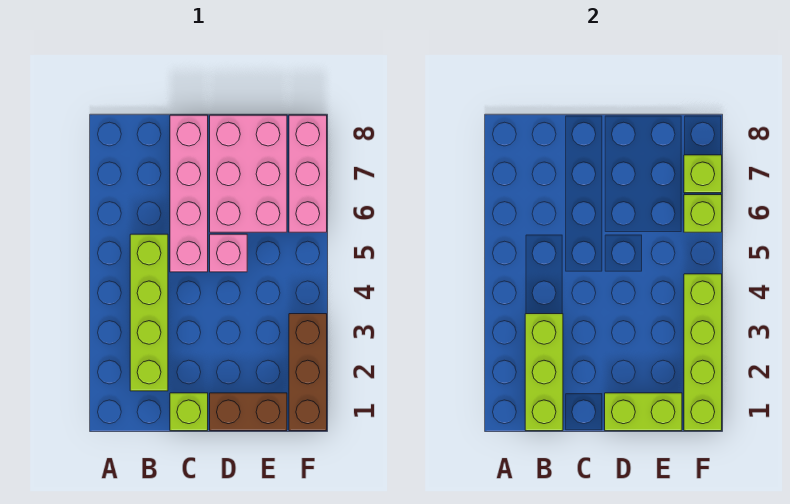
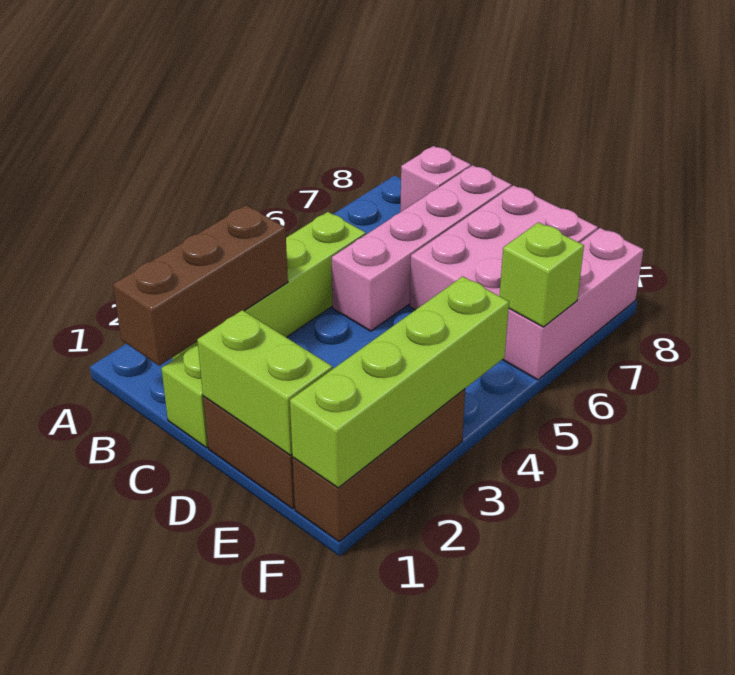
lime 1x3 brick [525,314,563,431] -> brown 1x3 brick [113,205,288,366]
pink 1x1 brick [210,234,247,272] -> pink 1x1 brick moved to [400,146,471,212]
lime 1x1 brick [684,155,722,193] -> none

